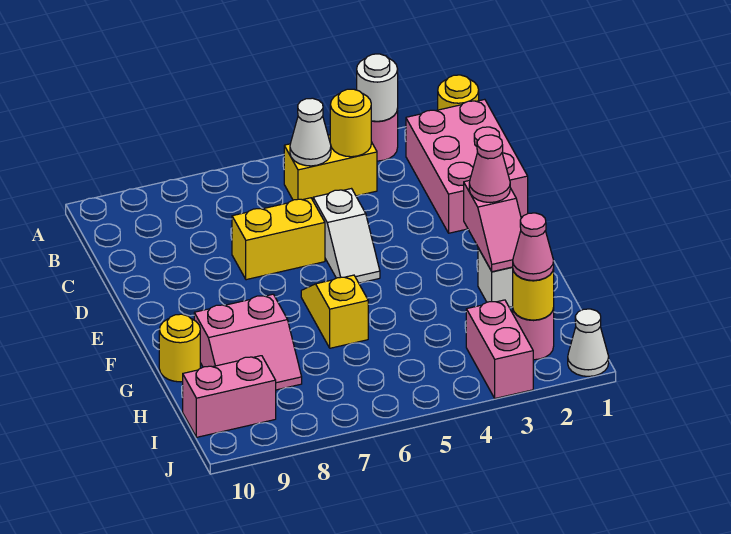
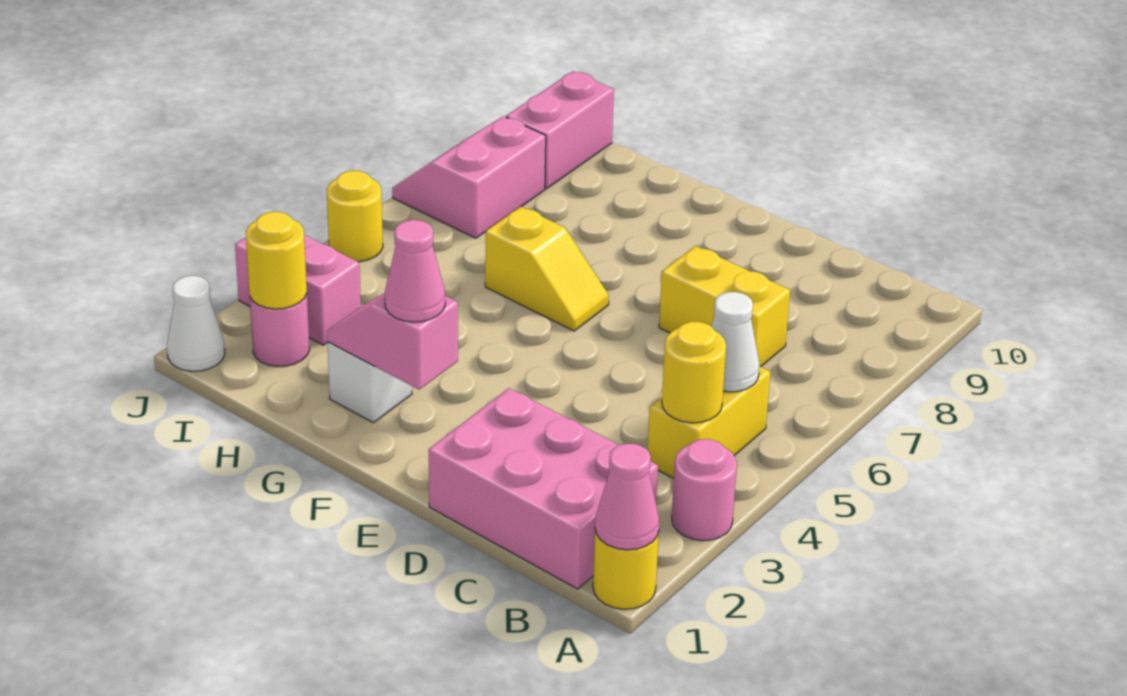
white 1x1 round brick [357,54,398,121] -> none
white 1x2 slope [313,189,380,283] -> none
yellow 1x2 brick [232,198,325,280] -> yellow 1x2 brick turned to [659,246,790,367]
pink 2x2 slope [194,294,302,390] -> pink 2x2 slope moved to [392,116,546,238]
yellow 1x1 round brick [159,314,200,382] -> yellow 1x1 round brick moved to [327,171,383,262]
pink 1x1 cone [513,213,554,280] -> pink 1x1 cone moved to [595,444,659,550]

